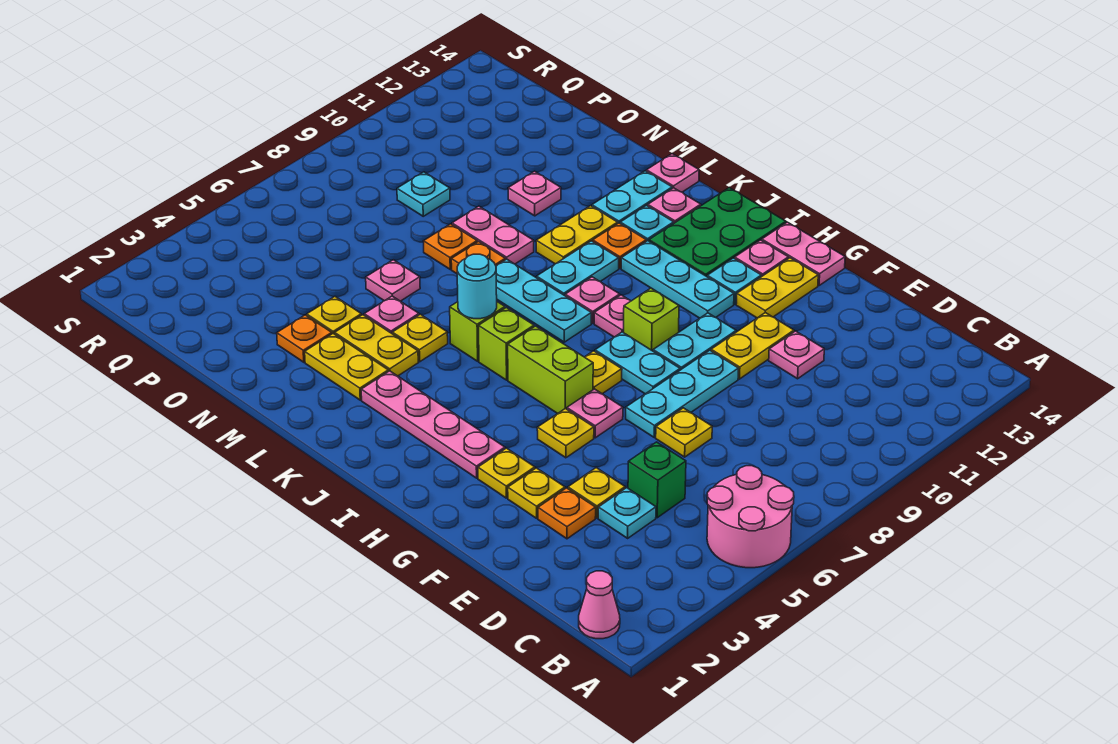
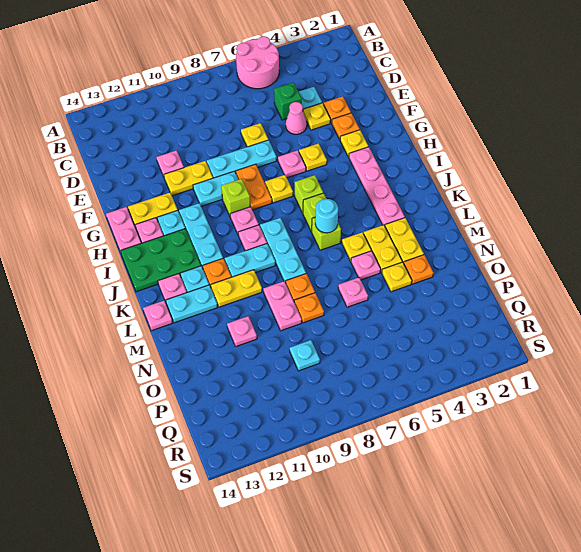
pink 1x1 cone [579,571,620,639] -> pink 1x1 cone moved to [286,102,307,134]
yellow 1x1 plate [508,468,565,518] -> orange 1x1 plate [332,113,360,140]
cyan 1x2 plate [595,332,680,394] -> orange 1x2 plate [236,164,272,210]
lime 1x2 brick [508,326,593,414] -> lime 1x1 brick [295,175,323,213]

